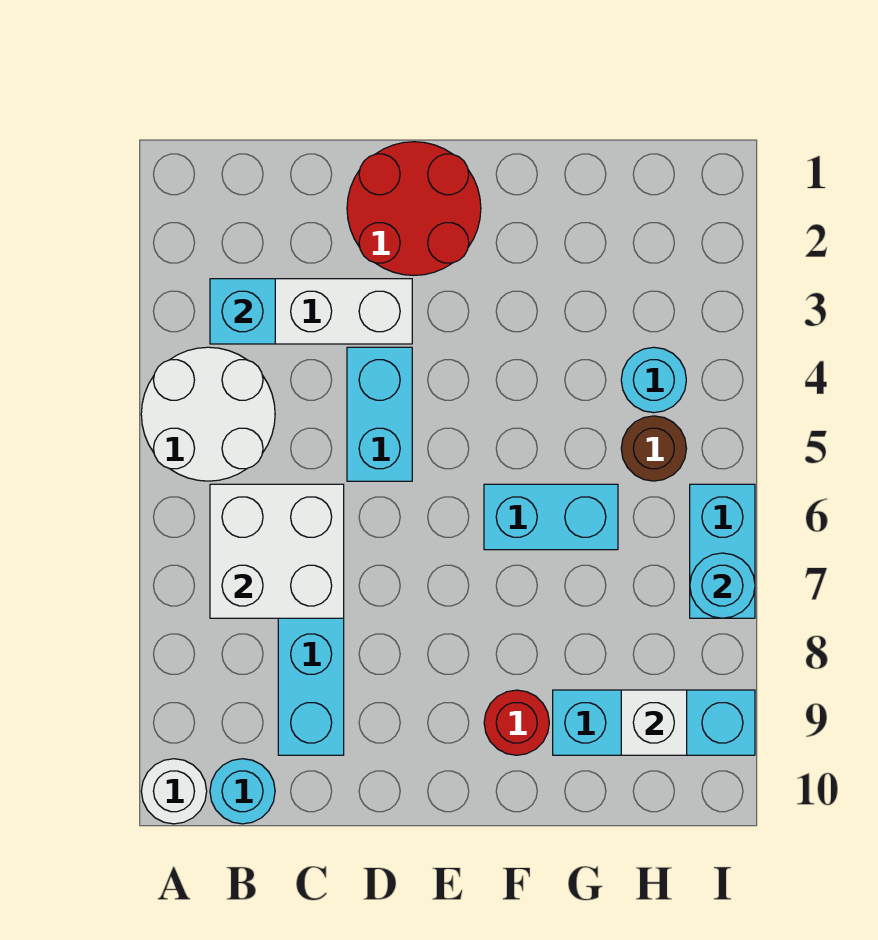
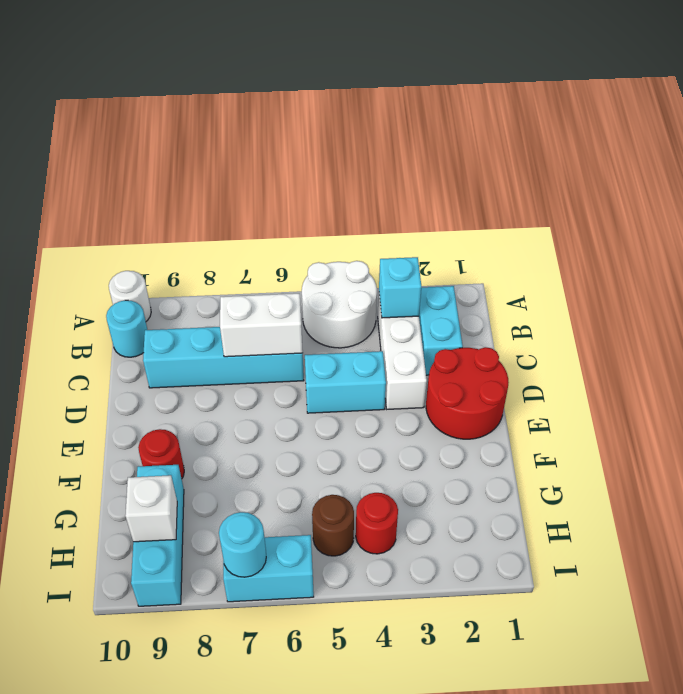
white 2x2 brick [210,484,344,618] -> white 1x2 brick [220,293,303,357]
cyan 1x2 brick [484,484,618,550] -> cyan 1x2 brick moved to [419,286,463,375]
cyan 1x1 round brick [621,347,686,413] -> red 1x1 round brick [356,493,398,554]

